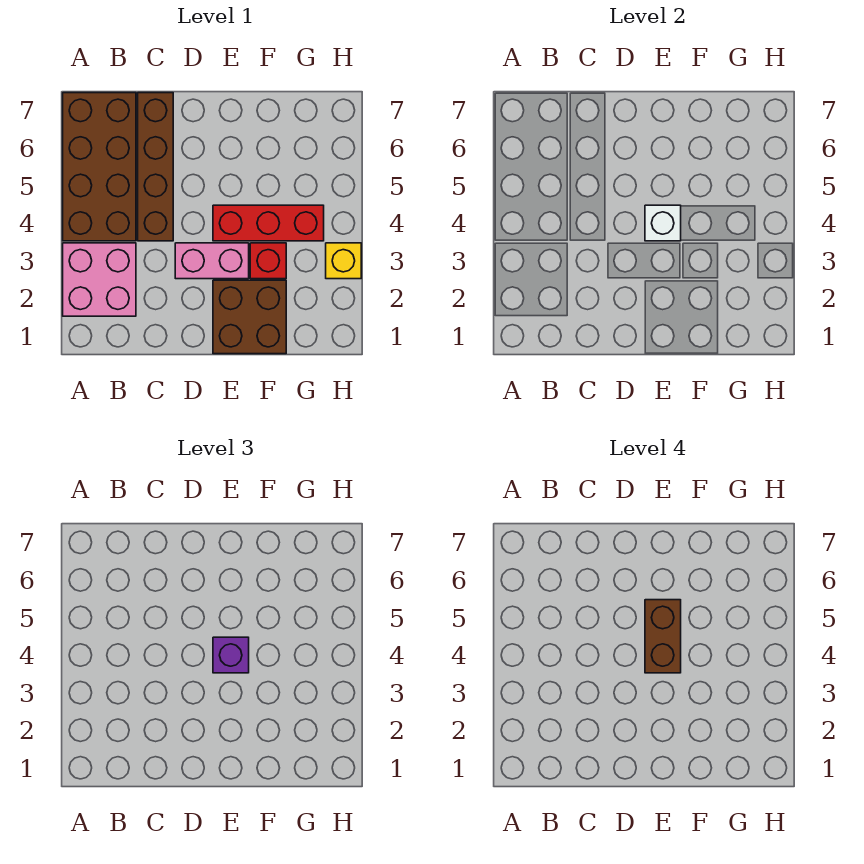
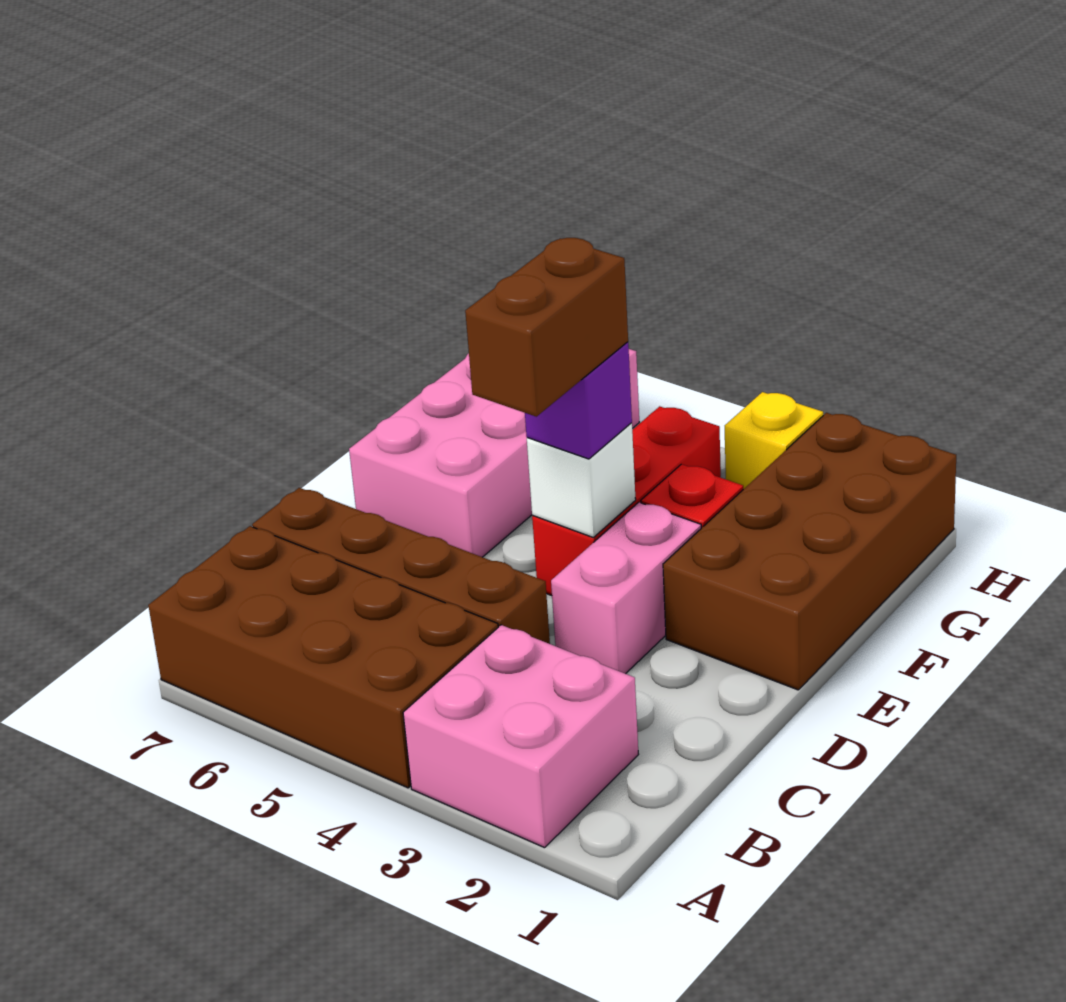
brown 2x2 brick [213,280,286,354] -> brown 2x4 brick [663,413,956,690]
brown 1x2 brick [645,600,681,673] -> brown 1x2 brick turned to [465,238,628,417]
none -> pink 2x4 brick [349,349,639,557]

